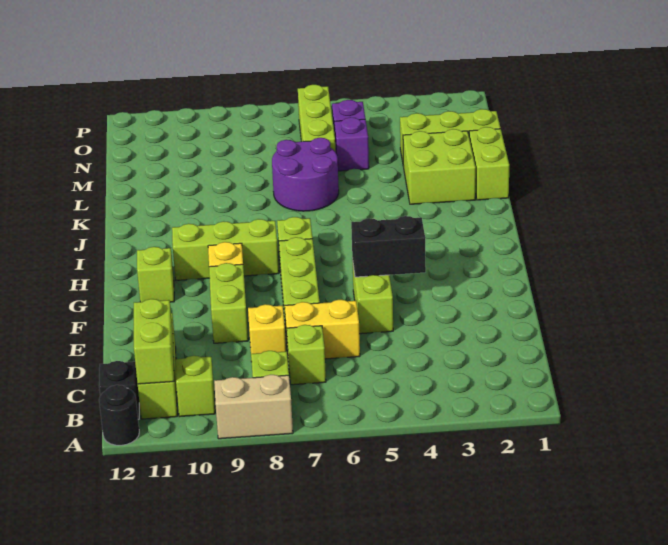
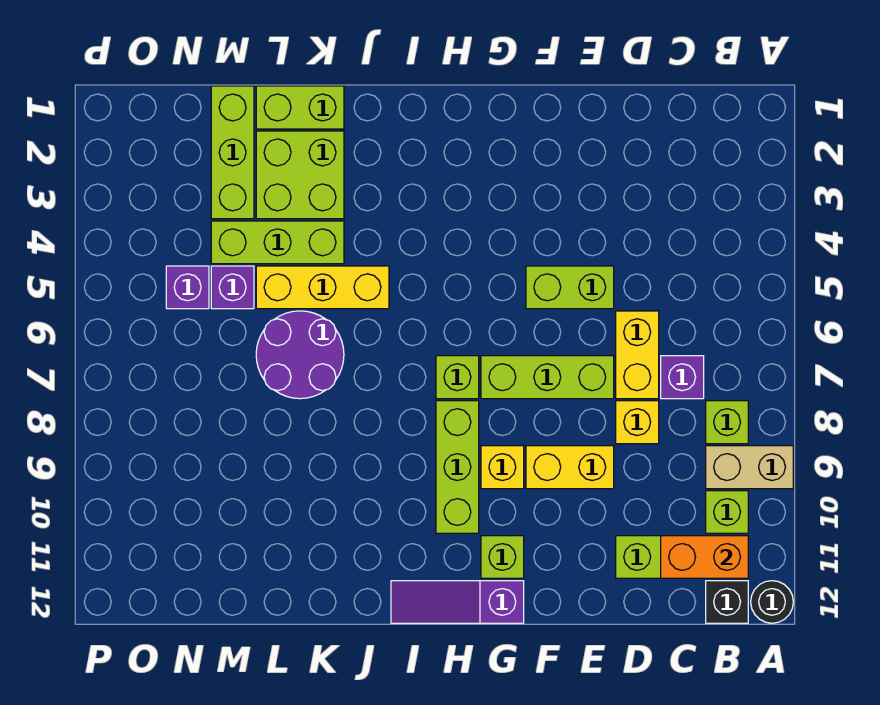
tan 1x2 brick [214,375,293,439] -> tan 1x2 brick turned to [706,446,793,489]
lime 1x2 brick [134,299,174,384] -> orange 1x2 brick [661,536,748,578]
lime 1x1 brick [287,325,326,385] -> purple 1x1 brick [661,356,704,399]
lime 1x2 brick [209,263,248,343] -> yellow 1x2 brick [526,446,614,489]
black 1x2 brick [351,216,426,277] -> none
none -> purple 1x3 slope [391,581,524,623]
none -> yellow 1x3 brick [256,266,389,309]
lime 1x3 brick [298,85,335,151] -> lime 1x3 brick moved to [211,221,344,264]

